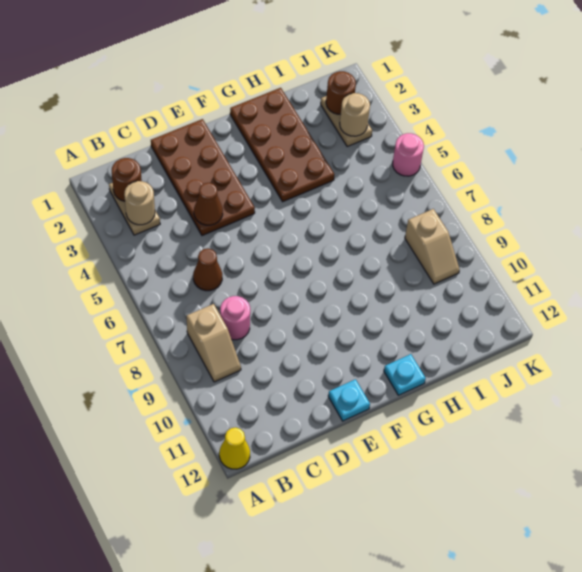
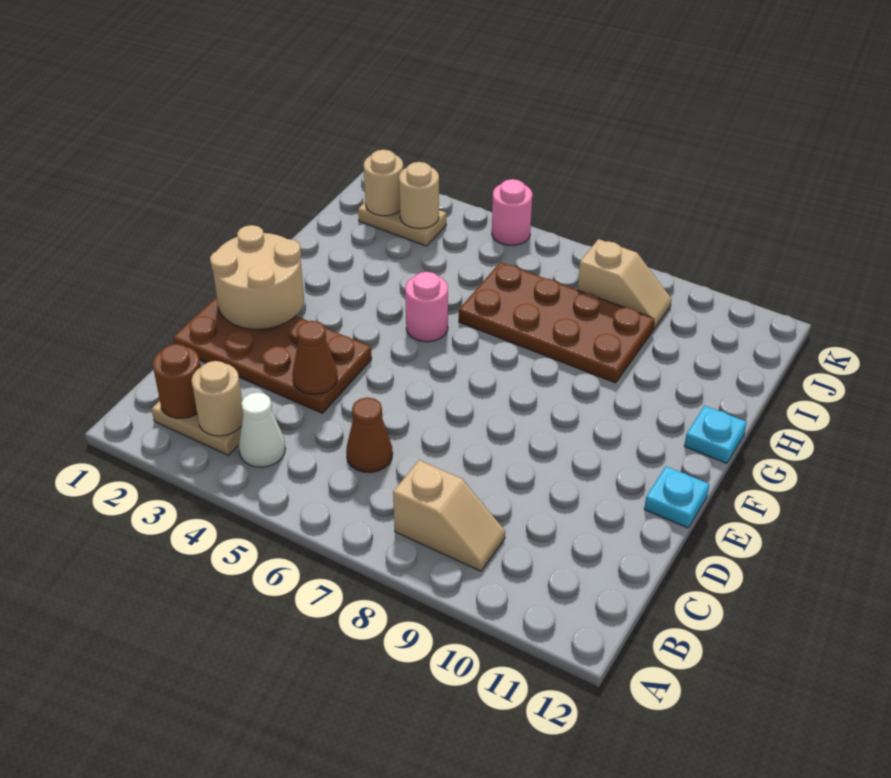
yellow 1x1 cone [219,427,250,469] -> none
none -> white 1x1 cone [239,392,286,467]
pink 1x1 round brick [220,296,250,340] -> pink 1x1 round brick moved to [405,272,448,342]
none -> tan 2x2 round brick [210,225,304,329]
brown 2x4 plate [230,88,334,202] -> brown 2x4 plate moved to [459,262,654,383]
brown 1x1 round brick [326,71,356,114] -> tan 1x1 round brick [364,150,403,216]

